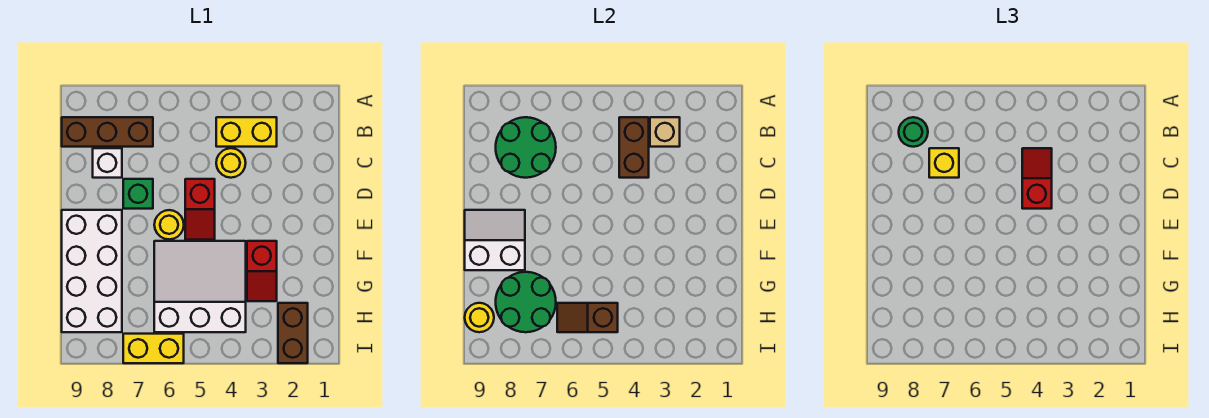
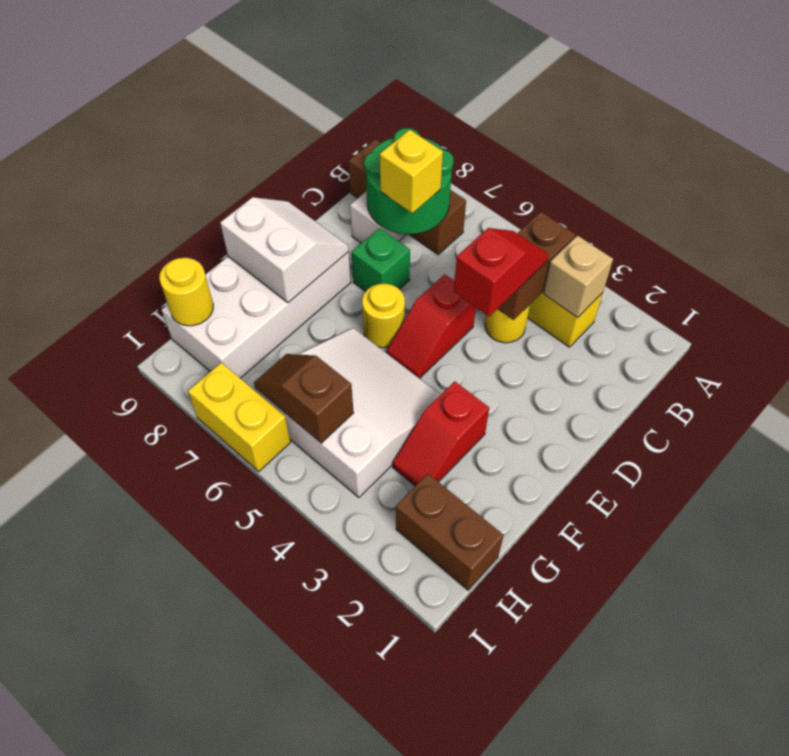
green 1x1 round brick [899,117,928,147] -> none
green 2x2 round brick [496,272,556,332] -> none
brown 1x2 brick [278,303,308,363] -> brown 1x2 brick turned to [396,474,504,590]

